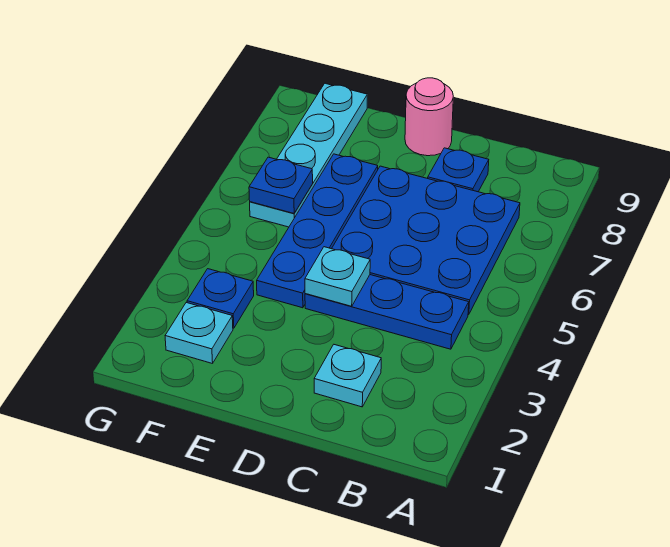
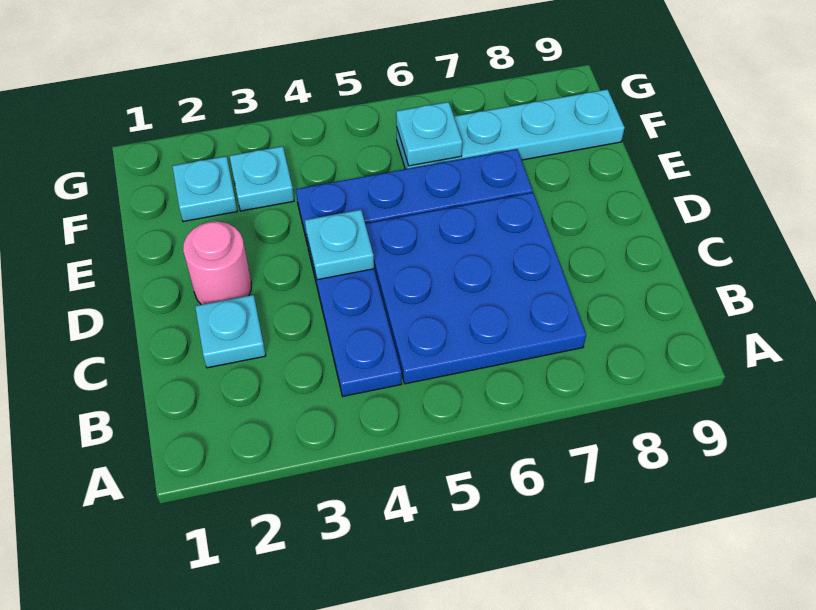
blue 1x1 plate [428,148,489,192] -> none
pink 1x1 round brick [405,78,453,156] -> pink 1x1 round brick moved to [183,221,251,305]
blue 1x1 plate [187,269,254,328] -> cyan 1x1 plate [230,146,294,211]
blue 1x1 plate [249,157,313,213] -> cyan 1x1 plate [396,102,462,166]

